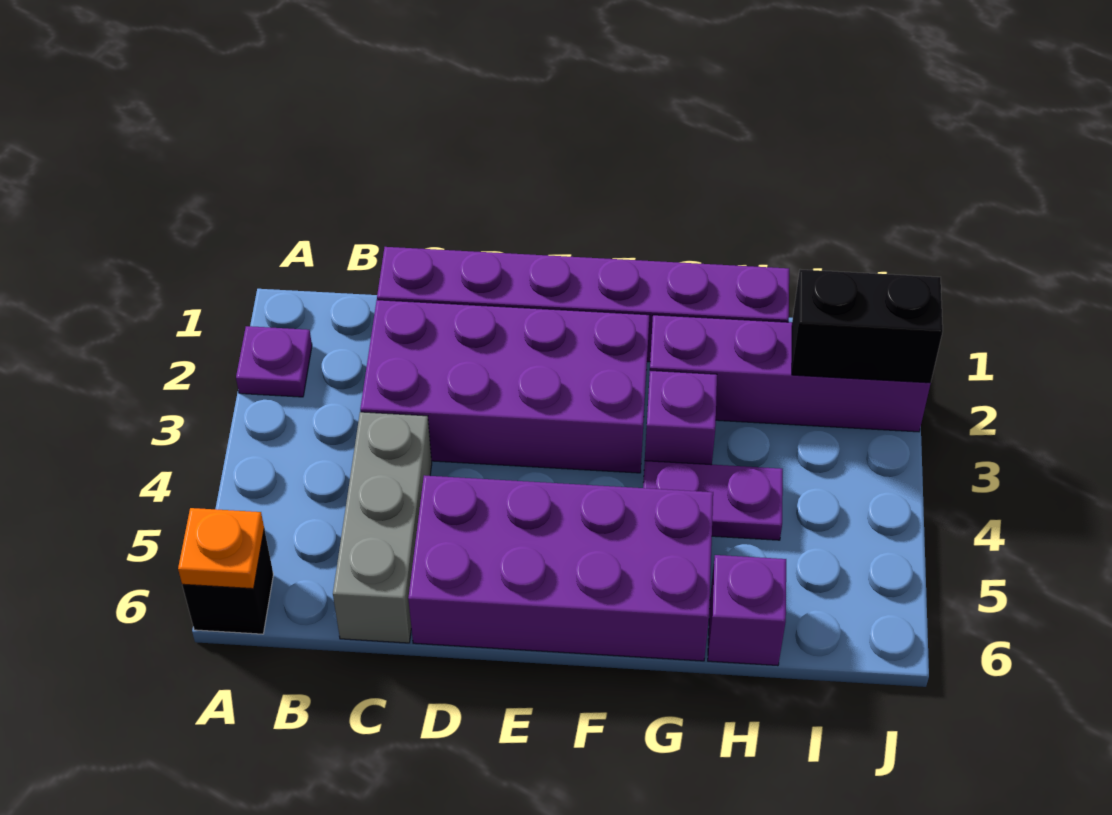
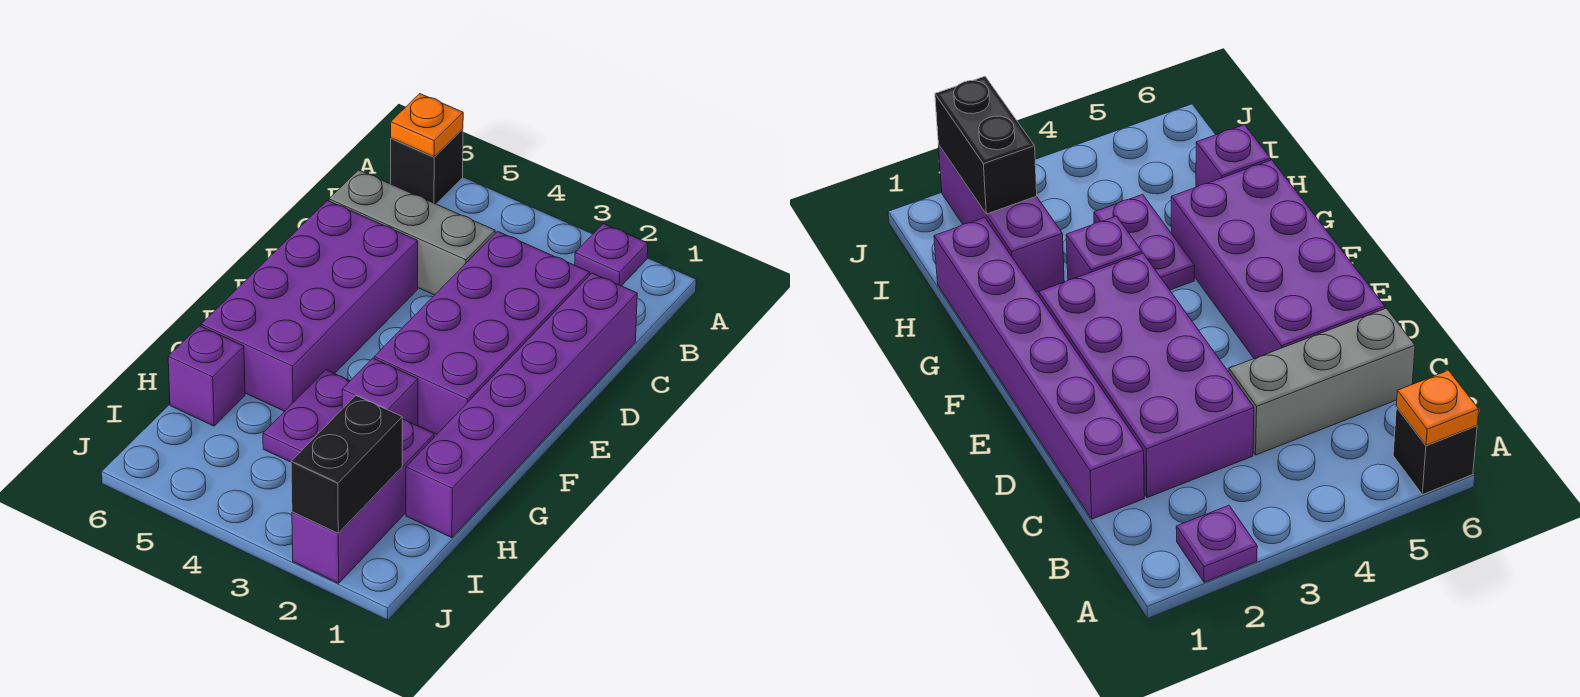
purple 1x4 brick [649,315,931,432] -> purple 1x3 brick [292,419,434,583]

